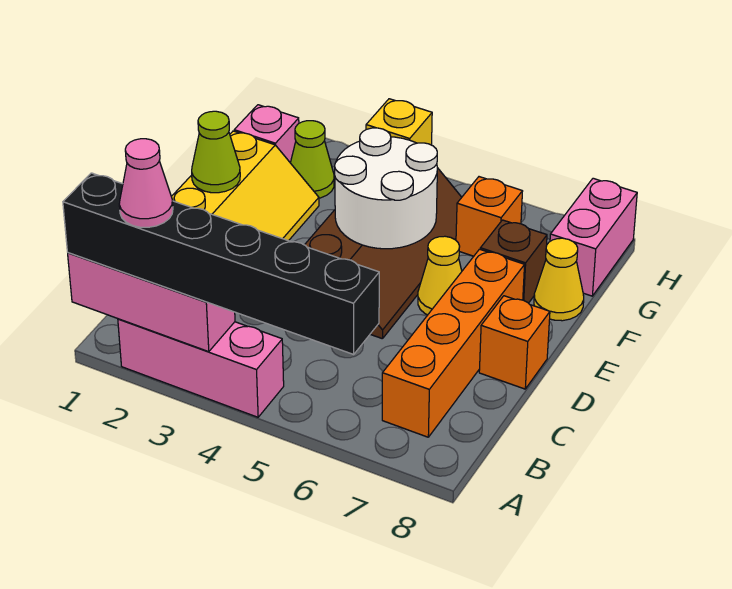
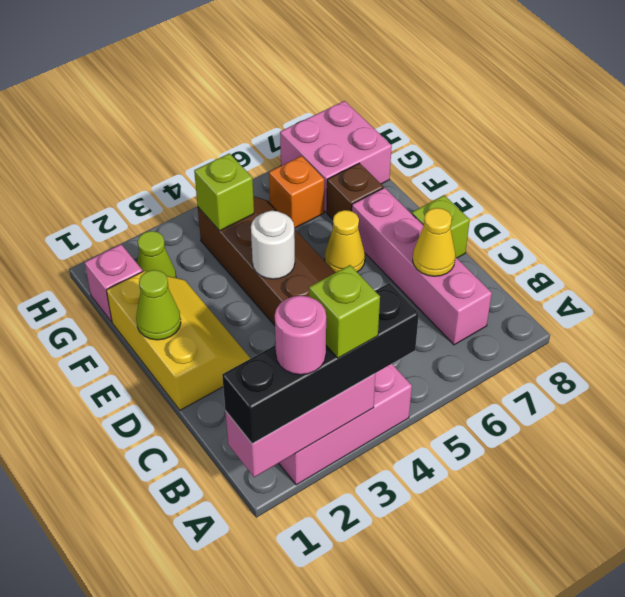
black 1x6 brick [63,173,379,354] -> black 1x4 brick [222,283,419,444]
pink 1x1 cone [119,139,173,227] -> pink 1x1 round brick [275,296,326,375]
none -> lime 1x1 brick [309,265,380,358]
orange 1x4 brick [382,249,524,437] -> pink 1x4 brick [352,188,492,345]
orange 1x1 brick [479,296,550,389] -> lime 1x1 brick [412,195,470,258]
white 2x2 round brick [335,128,437,249] -> white 1x1 round brick [251,211,295,279]
yellow 1x1 cone [534,238,584,321] -> yellow 1x1 cone moved to [413,208,455,276]
yellow 1x1 brick [366,99,432,145] -> lime 1x1 brick [194,153,254,231]
pink 1x2 brick [550,178,637,296] -> pink 2x2 brick [280,101,392,212]

